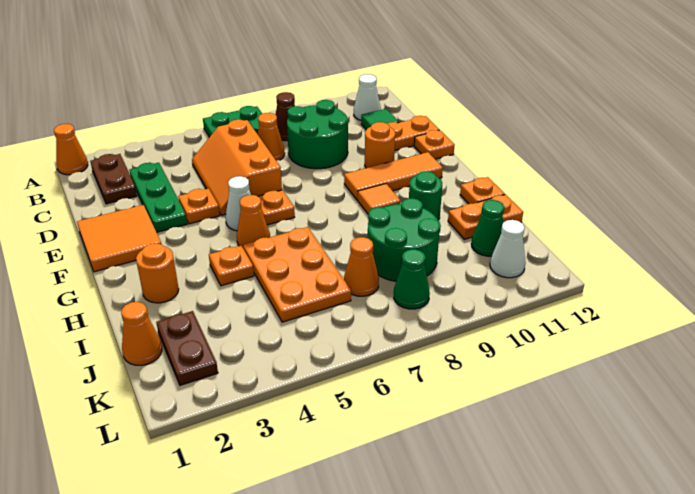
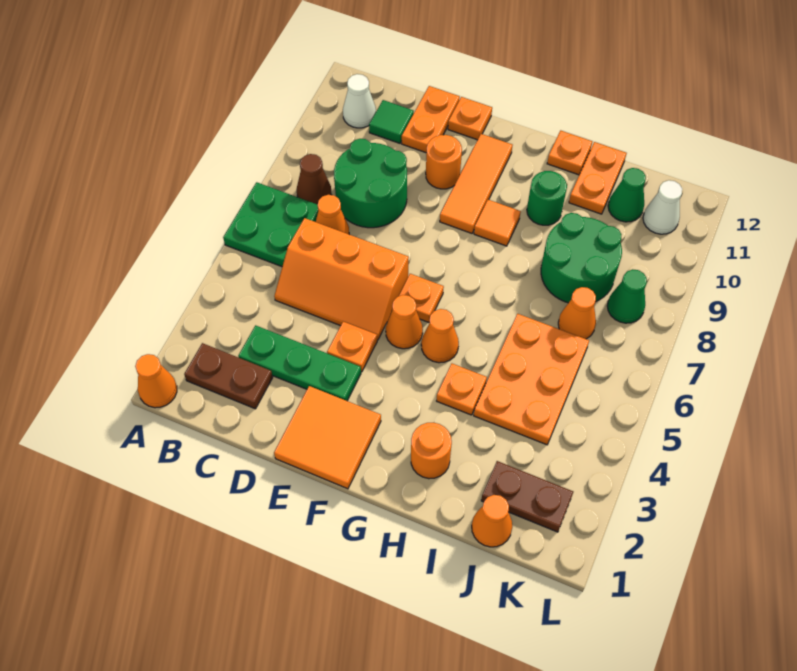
white 1x1 cone [226,176,251,231] -> orange 1x1 cone [386,295,423,349]
orange 2x3 plate [243,227,351,322] -> orange 2x3 plate turned to [474,314,589,445]

